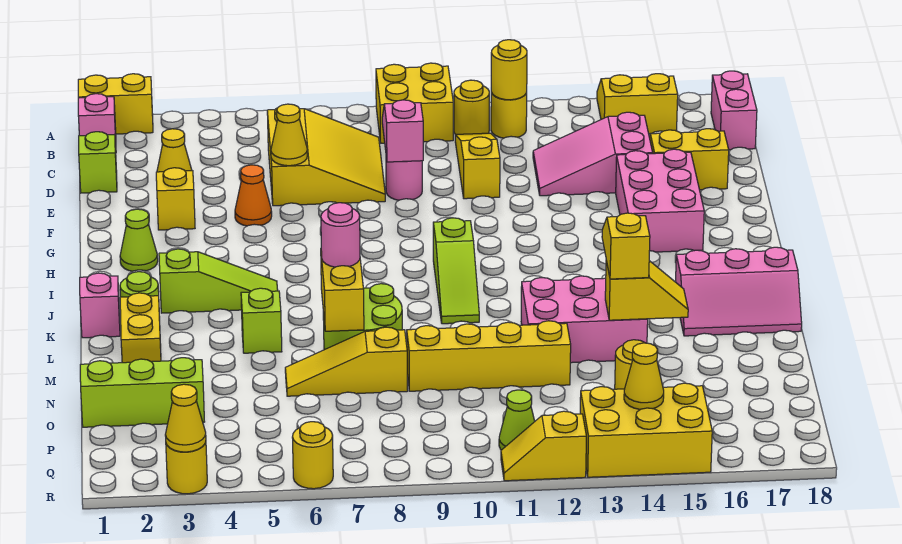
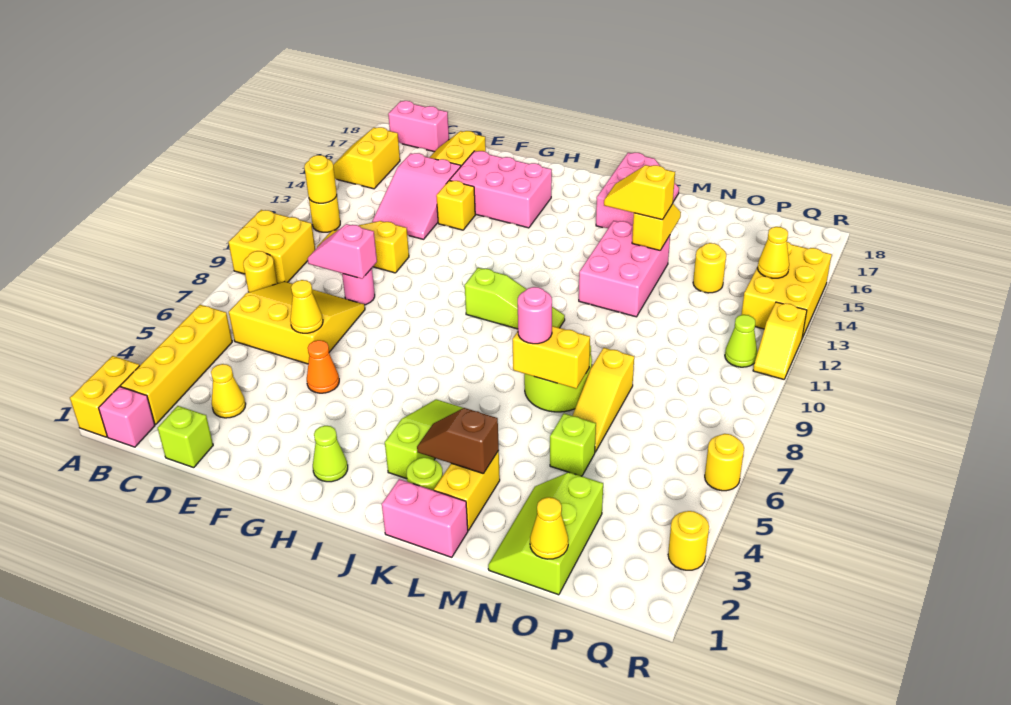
yellow 1x1 round brick [454,80,489,134] -> yellow 1x1 round brick moved to [243,251,277,292]
yellow 1x1 brick [156,168,195,230] -> yellow 1x1 brick moved to [436,180,475,230]
pink 1x1 brick [80,273,120,338] -> pink 1x2 brick [382,479,468,557]
none -> brown 1x2 slope [417,408,499,474]
yellow 1x2 brick [120,293,161,363] -> yellow 1x2 brick turned to [434,451,500,530]
lime 1x1 brick [241,288,282,353] -> lime 1x1 brick moved to [550,414,596,476]
yellow 1x4 brick [407,321,571,391] -> yellow 1x4 brick moved to [121,305,232,424]
yellow 1x1 cone [165,384,206,452] -> yellow 1x1 cone moved to [530,497,568,559]

